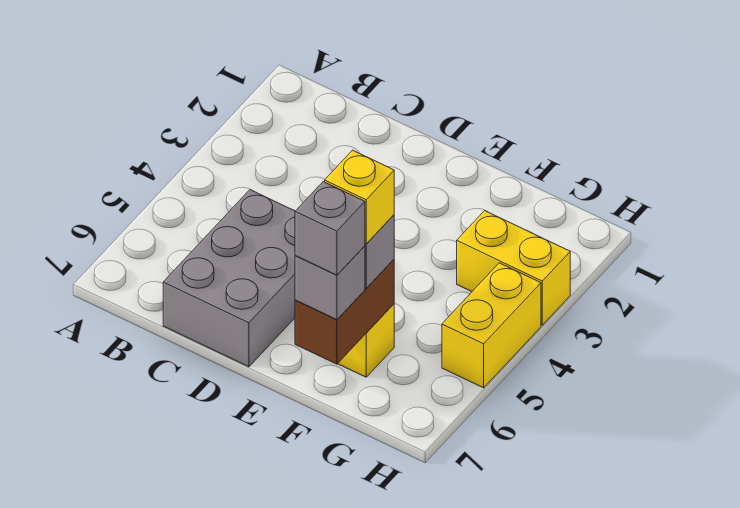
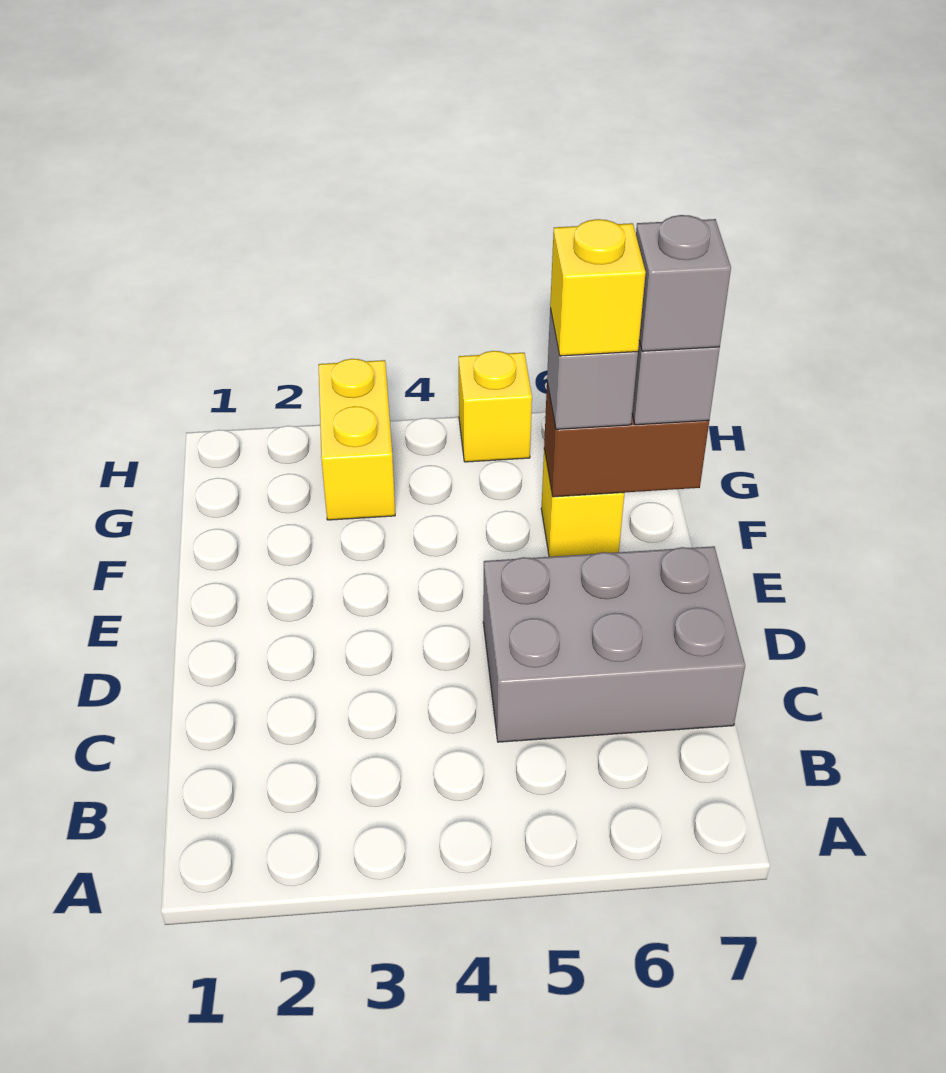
yellow 1x2 brick [442,263,541,388] -> yellow 1x1 brick [459,351,532,462]

